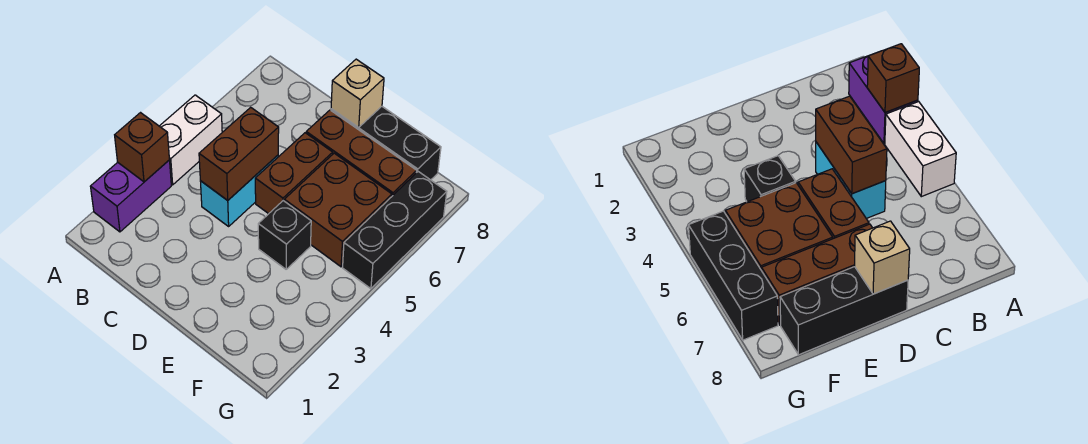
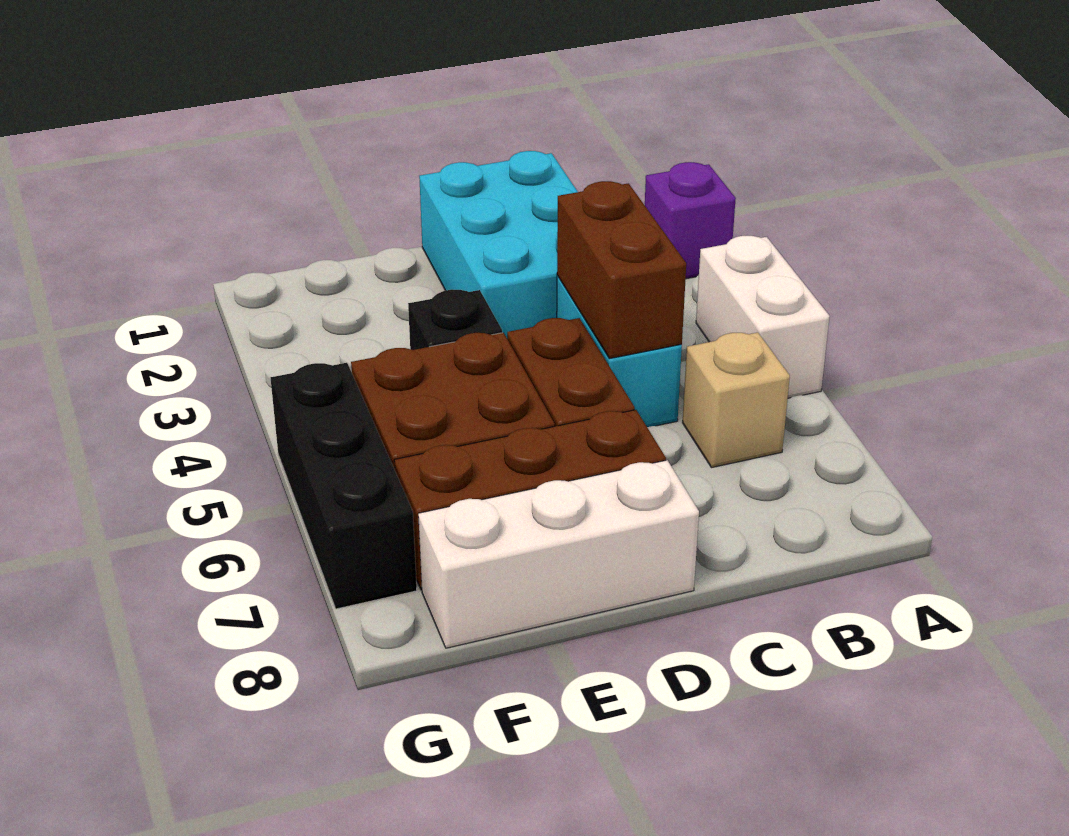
purple 1x2 brick [90,160,171,232] -> purple 1x1 brick [645,162,736,279]
brown 1x1 brick [115,113,169,182] -> none
none -> cyan 2x3 brick [419,151,578,338]
black 1x3 brick [331,107,441,180] -> white 1x3 brick [418,460,699,648]
tan 1x1 brick [331,59,384,127] -> tan 1x1 brick moved to [683,332,790,468]

